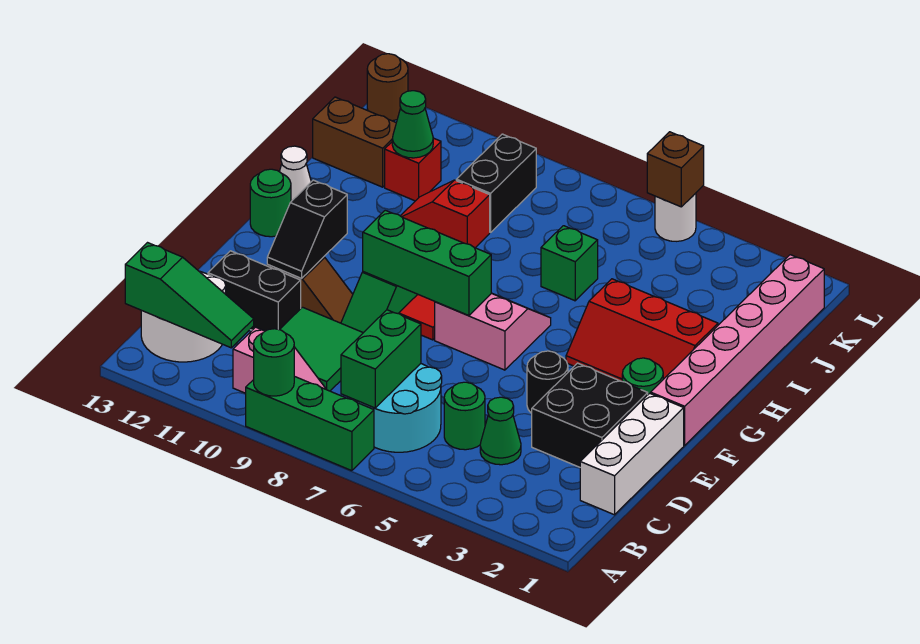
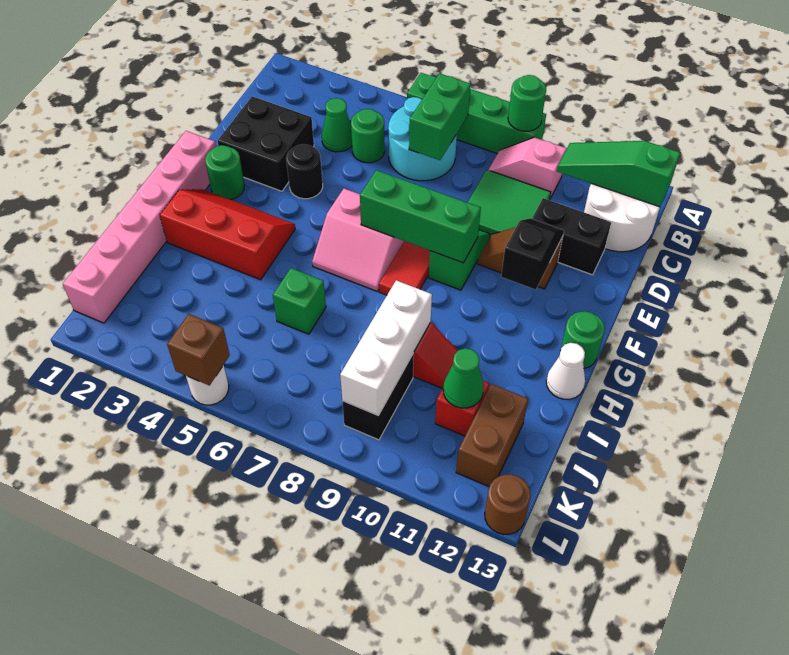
green 1x3 brick [246,376,374,471] -> green 1x4 brick [407,73,546,154]
white 1x3 brick [580,393,684,515] -> white 1x3 brick moved to [340,280,432,416]
brown 1x2 brick [313,97,396,187] -> brown 1x2 brick turned to [456,384,528,487]

